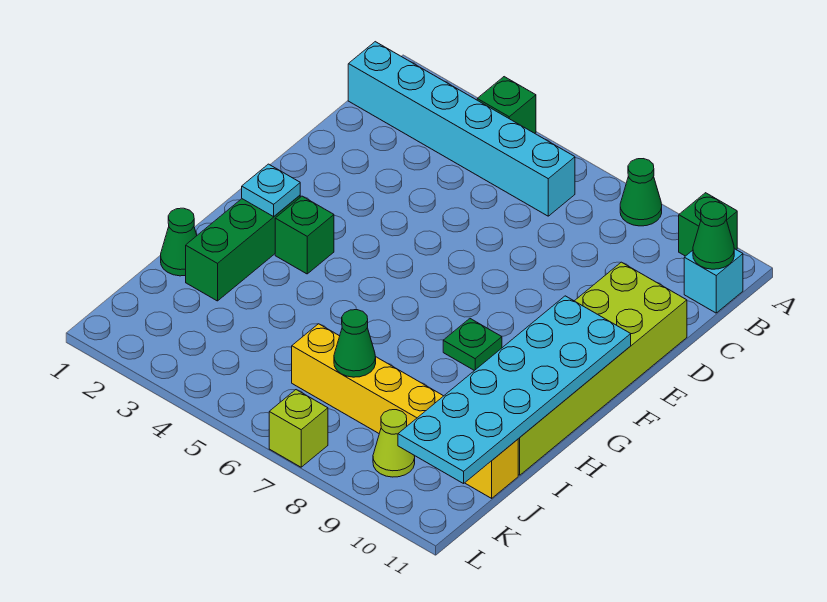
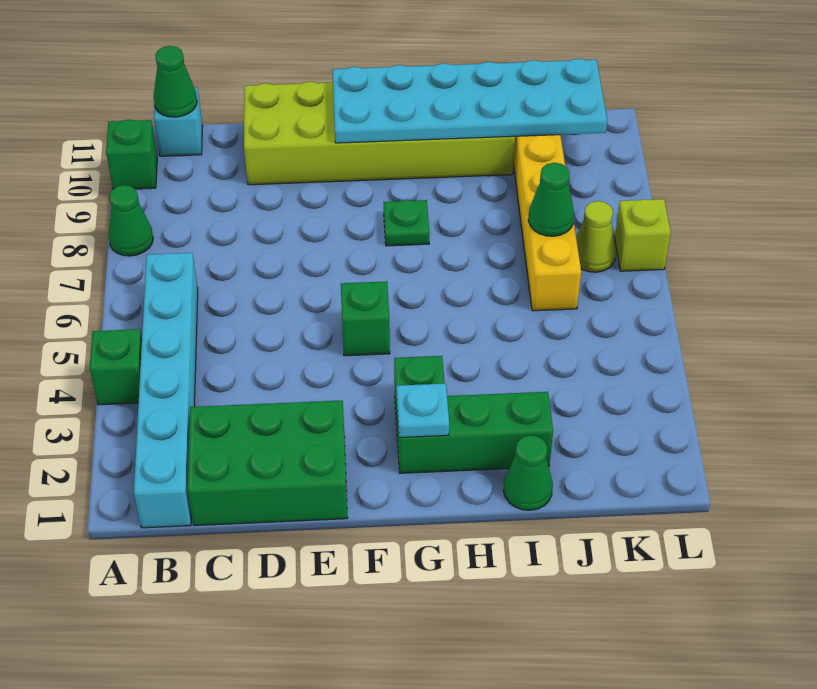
none -> green 2x3 brick [188,400,348,525]
none -> green 1x1 brick [341,281,390,356]
lime 1x1 cone [373,410,415,477] -> lime 1x1 cone moved to [576,201,616,272]

